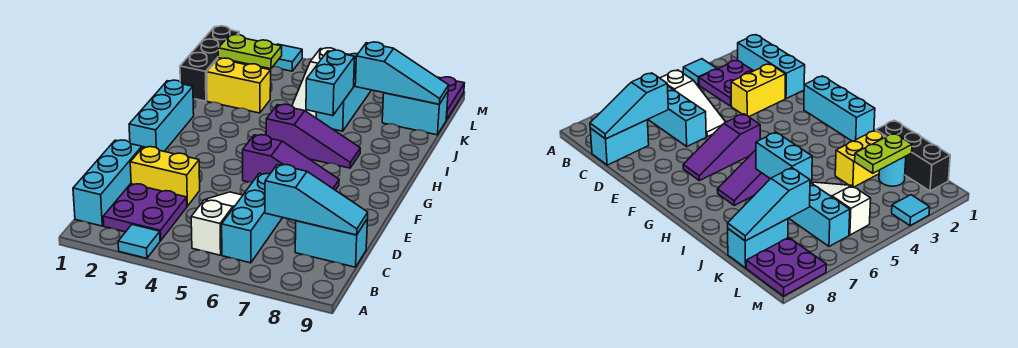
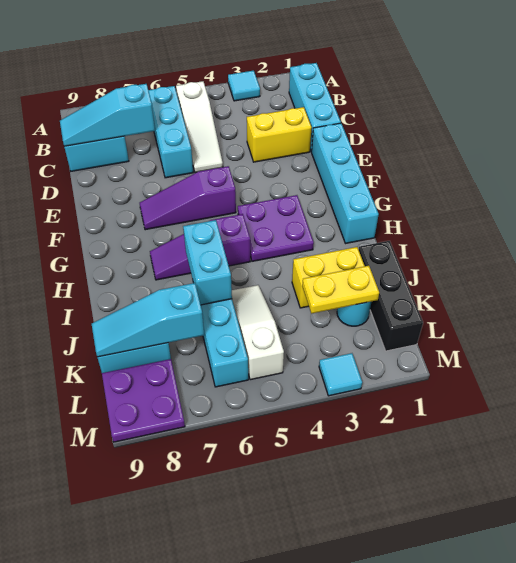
purple 2x2 plate [103,184,187,241] -> purple 2x2 plate moved to [238,195,314,261]
cyan 1x3 brick [129,80,194,151] -> cyan 1x4 brick [312,123,379,244]
lime 1x2 plate [218,35,282,69] -> yellow 1x2 plate [302,266,379,314]

